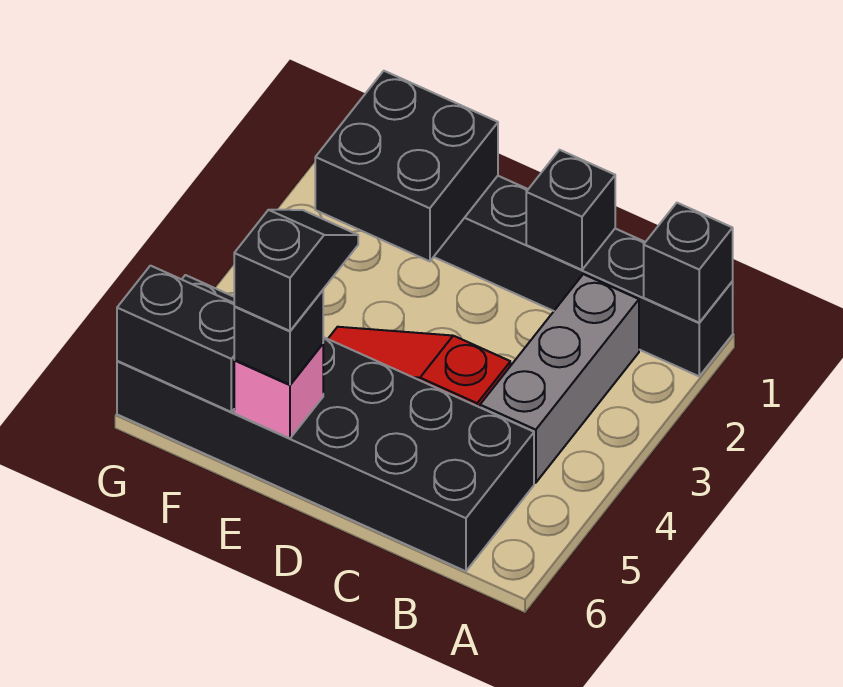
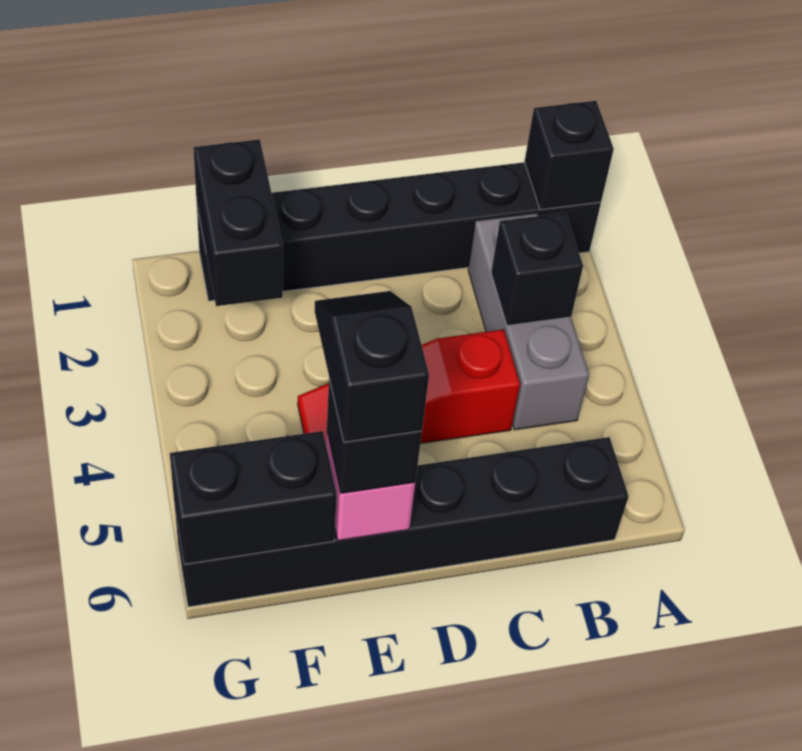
black 2x6 brick [117,275,534,571] -> black 1x6 brick [174,437,629,607]
black 1x1 brick [526,150,615,270] -> black 1x1 brick moved to [491,213,583,326]
black 2x2 brick [315,71,498,261] -> black 1x2 brick [193,139,283,306]

